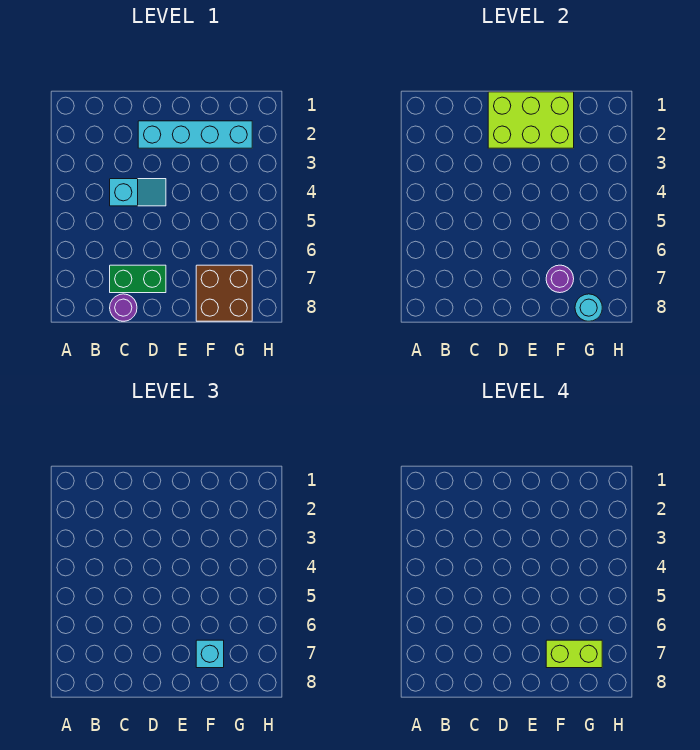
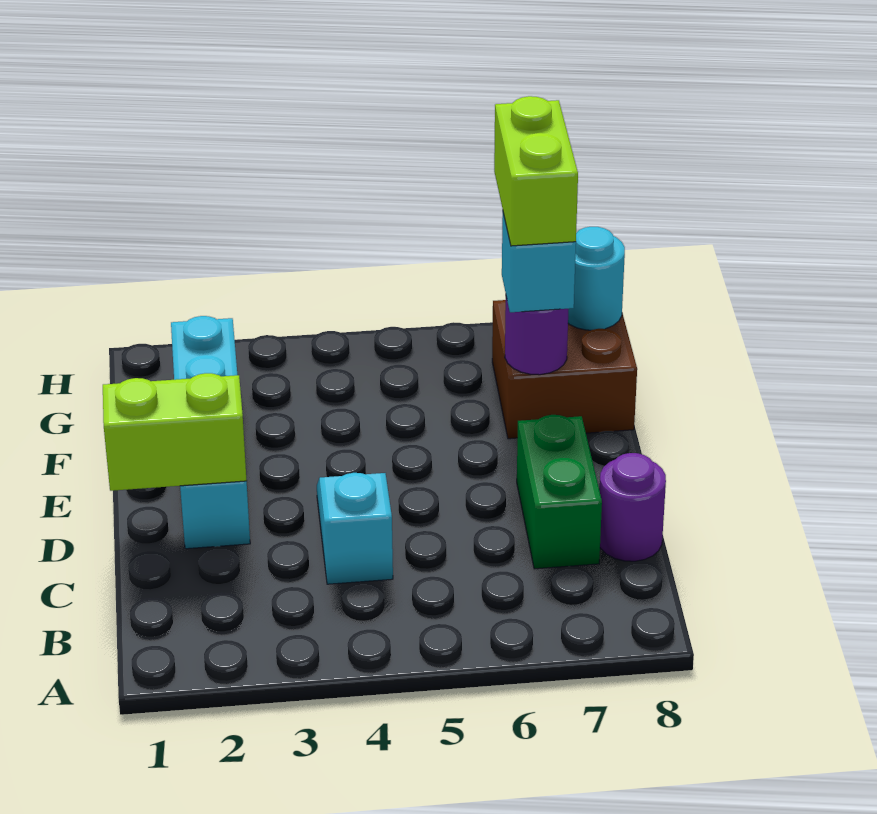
lime 2x3 brick [488,92,574,148] -> lime 1x2 brick [103,373,247,491]

